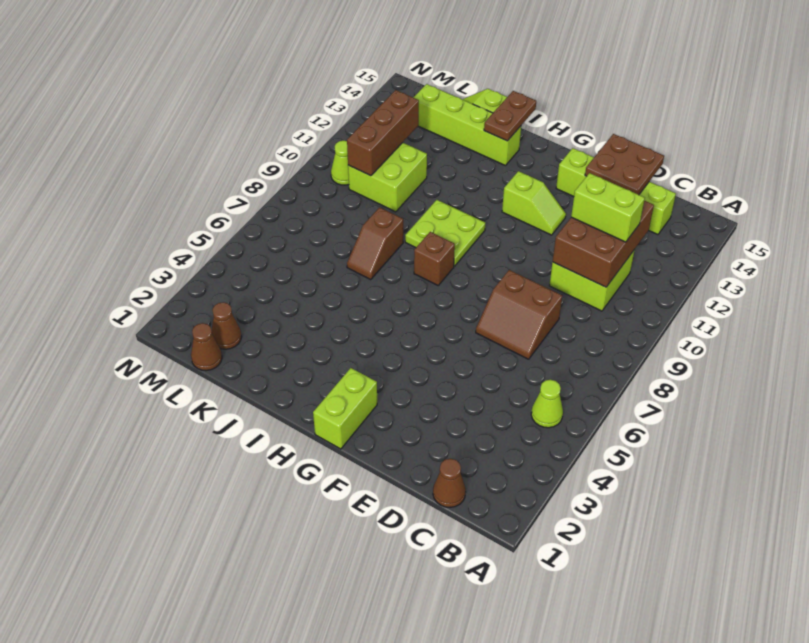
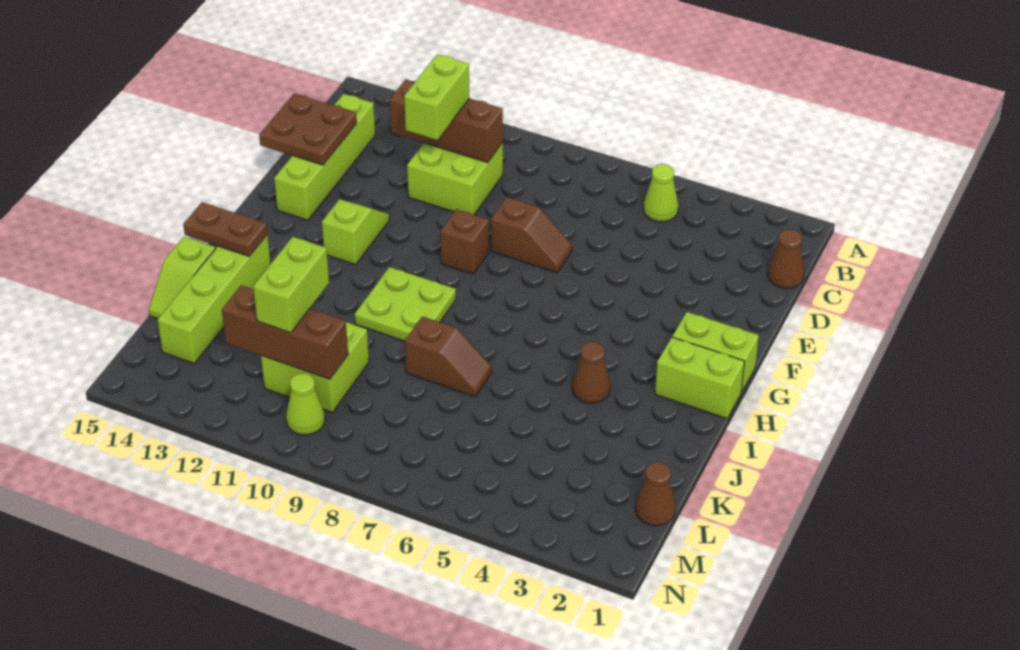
brown 2x3 brick [553,201,654,287] -> brown 1x3 brick [390,79,503,163]
brown 2x2 slope [476,270,562,359] -> brown 1x2 slope [491,197,572,273]
none -> lime 1x2 brick [655,337,744,419]
brown 1x1 brick [414,232,455,285] -> brown 1x1 brick moved to [440,209,489,274]
none -> lime 1x2 brick [253,237,329,333]
brown 1x1 cone [211,302,241,349] -> brown 1x1 cone moved to [572,342,610,403]

